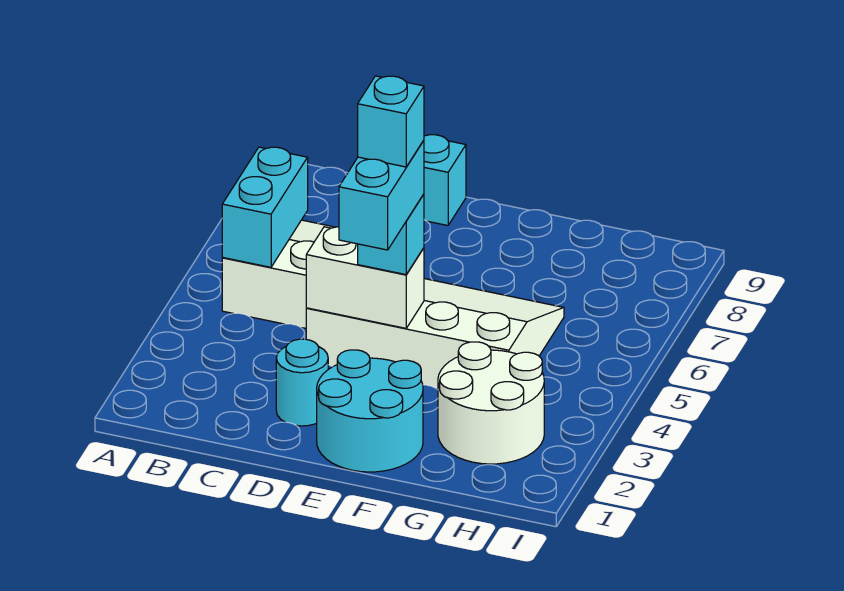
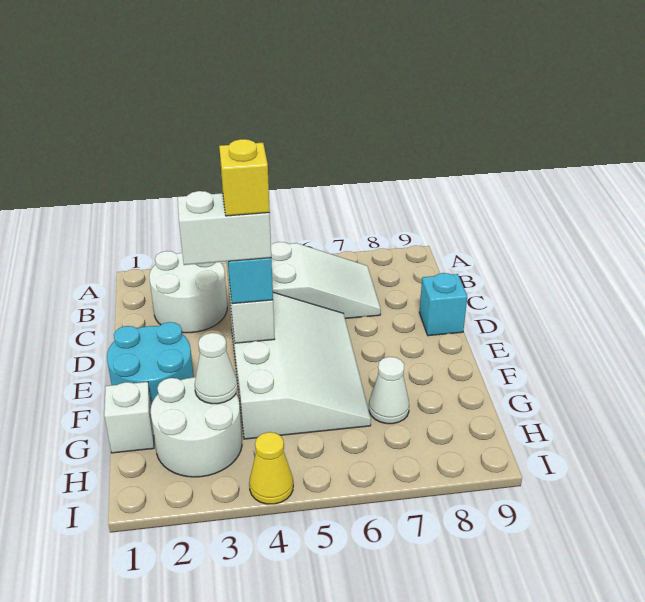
none -> white 2x2 round brick [149,251,227,333]
cyan 1x2 brick [222,147,308,267] -> none
cyan 1x1 round brick [276,339,328,426] -> none
cyan 1x2 brick [339,140,424,250] -> white 1x2 brick [178,191,271,265]
cyan 1x1 brick [358,76,424,167] -> yellow 1x1 brick [219,139,270,216]
none -> white 1x1 brick [104,382,154,453]
none -> white 1x1 cone [195,333,238,404]
none -> white 1x1 cone [369,357,409,424]
none -> yellow 1x1 cone [249,432,293,504]

